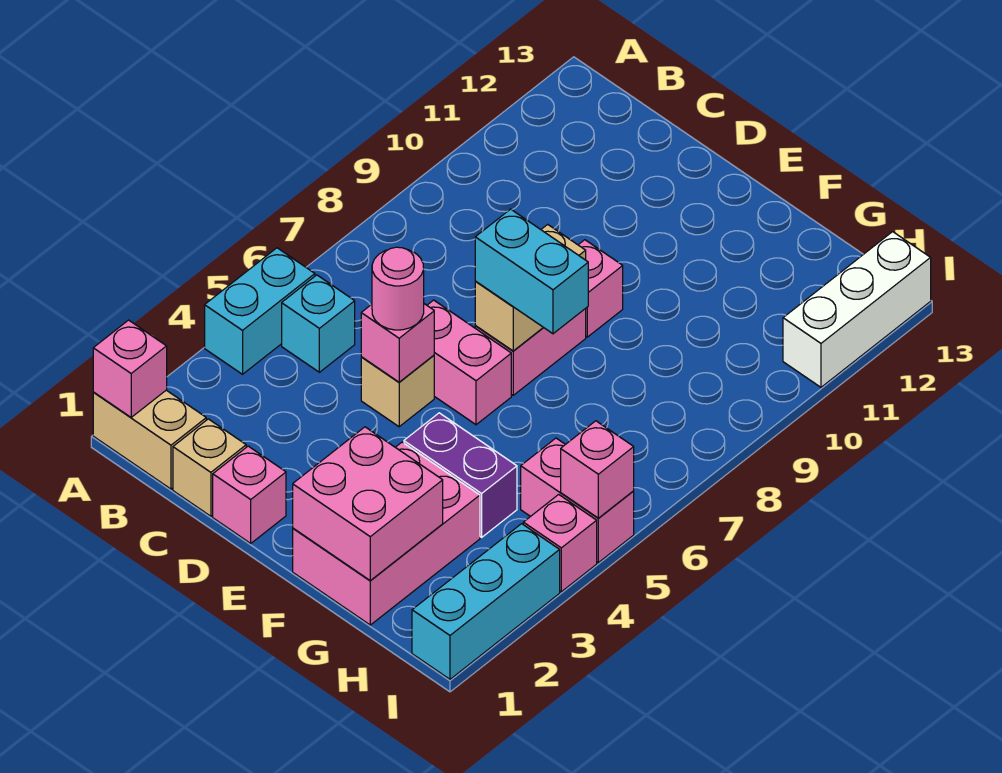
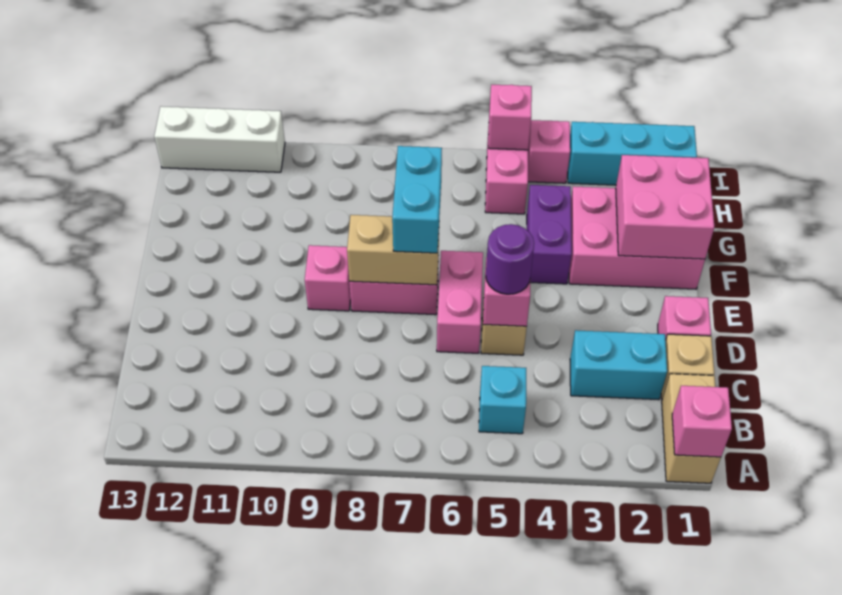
cyan 1x2 brick [205,248,315,374] -> cyan 1x2 brick moved to [570,330,667,400]
pink 1x1 round brick [372,247,424,330] -> purple 1x1 round brick [486,224,534,294]

